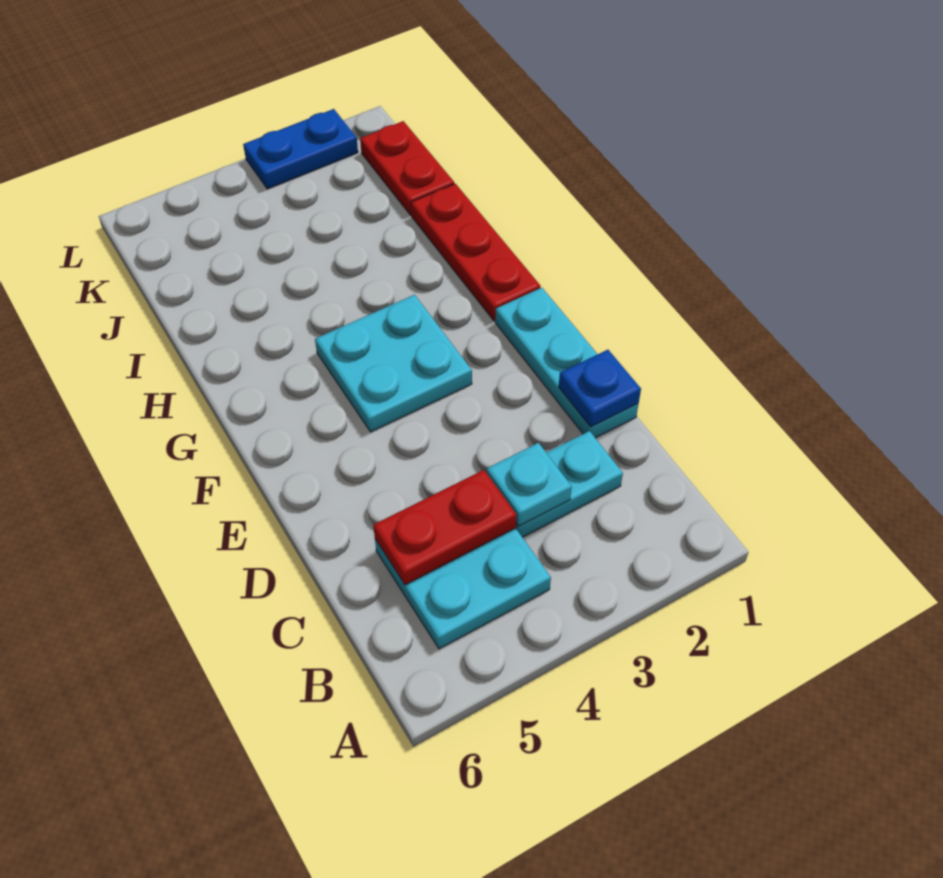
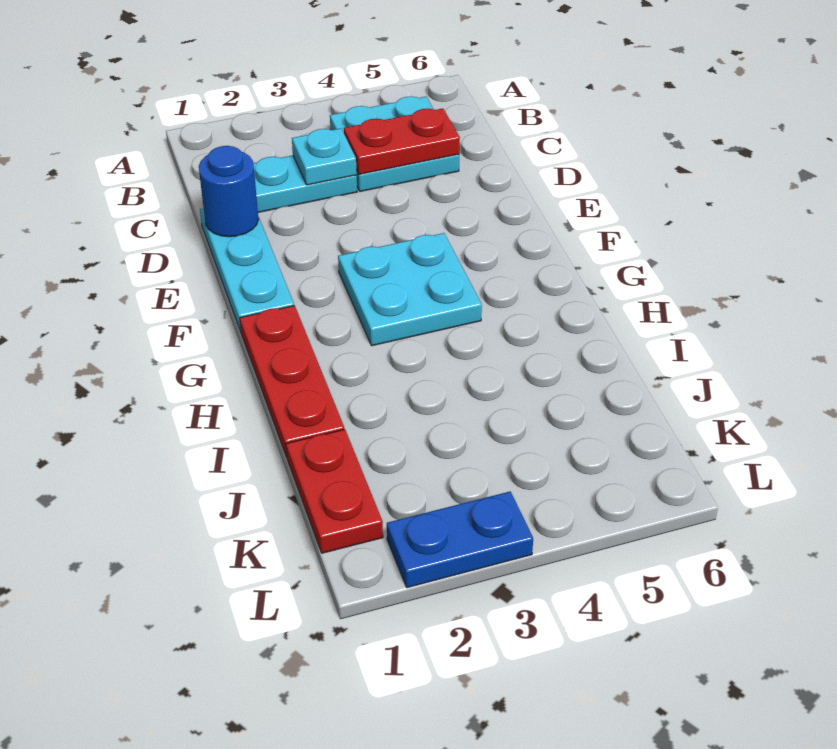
blue 1x1 plate [559,350,641,427] -> blue 1x1 round brick [199,146,258,237]

